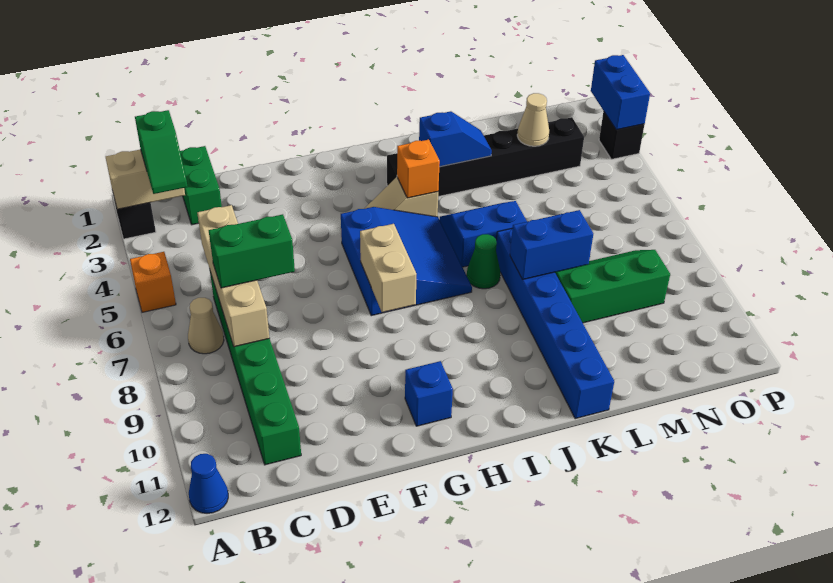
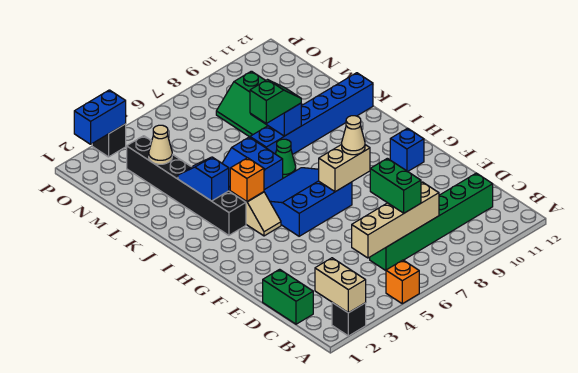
blue 1x1 cone [189,454,228,513] -> none
green 1x2 slope [135,110,188,194] -> green 1x2 slope moved to [250,80,301,123]
tan 1x1 cone [188,298,224,354] -> tan 1x1 cone moved to [342,116,365,155]
green 1x2 brick [180,146,222,225] -> green 1x2 brick turned to [263,269,313,324]

